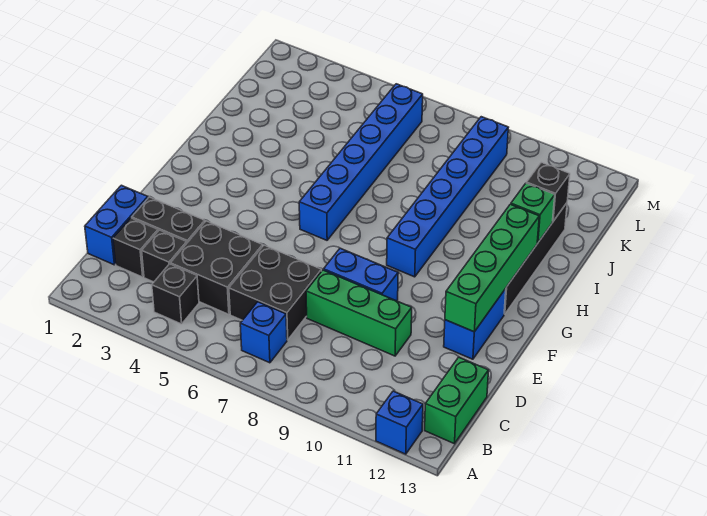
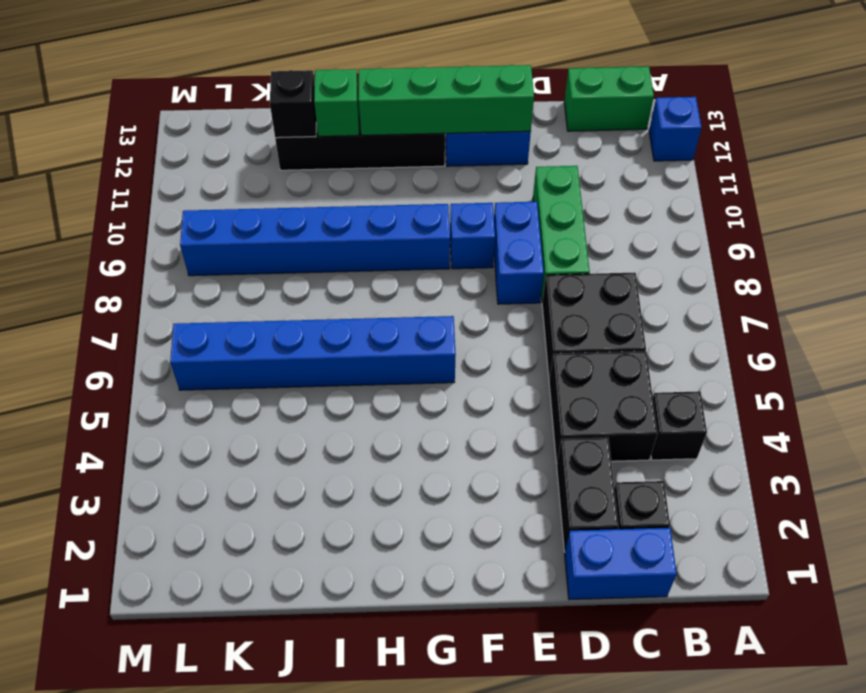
blue 1x1 brick [240,302,287,363] -> blue 1x1 brick moved to [450,203,495,269]
black 1x1 brick [142,230,187,282] -> none

